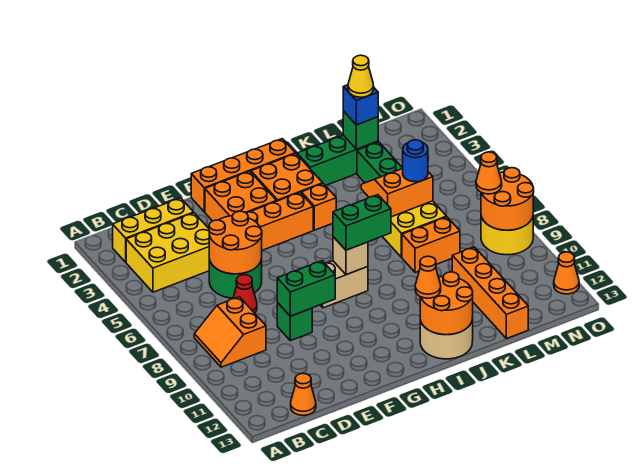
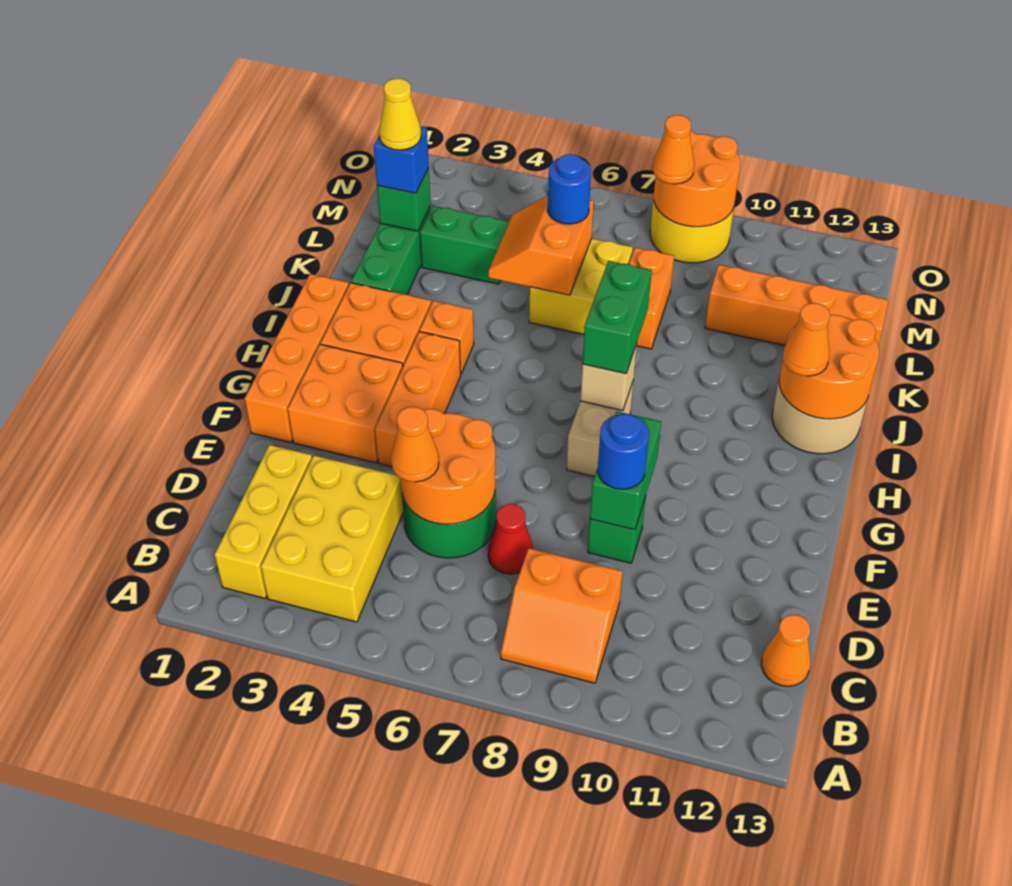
none -> blue 1x1 round brick [598,414,649,489]
orange 1x1 cone [554,252,579,294] -> orange 1x1 cone moved to [391,407,439,482]

